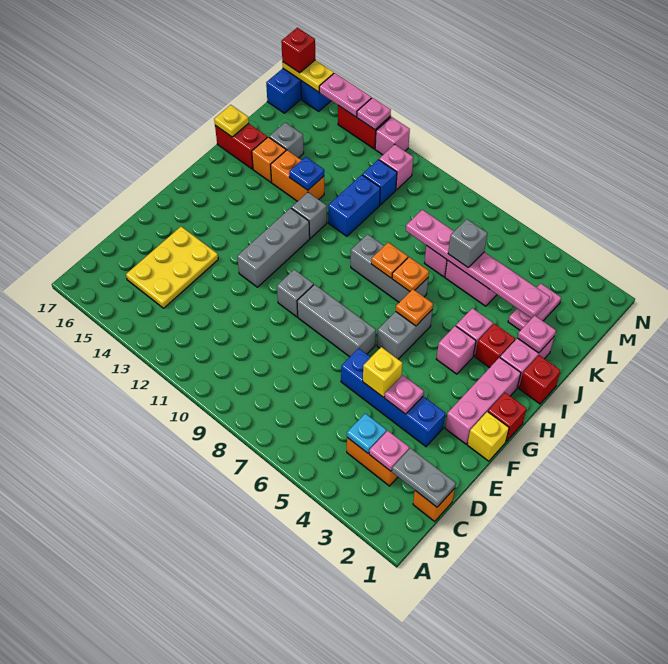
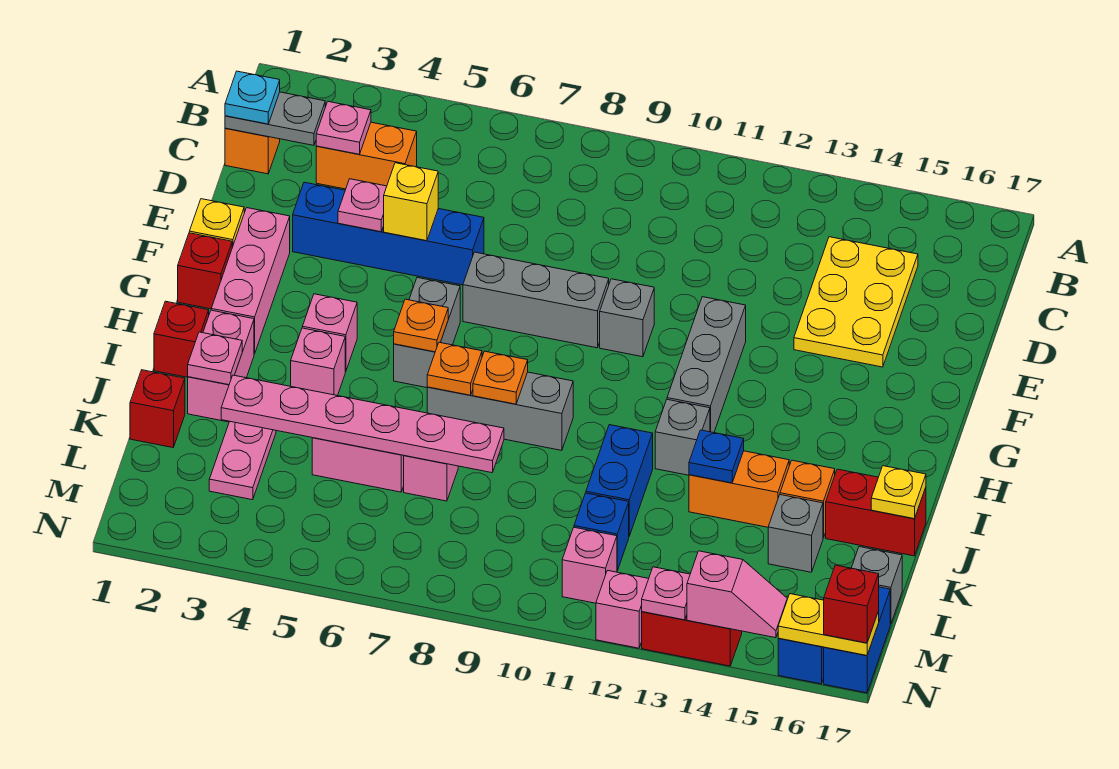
cyan 1x1 plate [347,413,387,453] -> cyan 1x1 plate moved to [225,71,280,124]
red 1x1 brick [475,324,515,368] -> red 1x1 brick moved to [130,370,185,448]
grey 1x1 brick [448,219,488,267] -> grey 1x1 brick moved to [852,547,902,624]
pink 1x2 plate [319,73,372,117] -> pink 1x2 slope [687,551,787,638]

